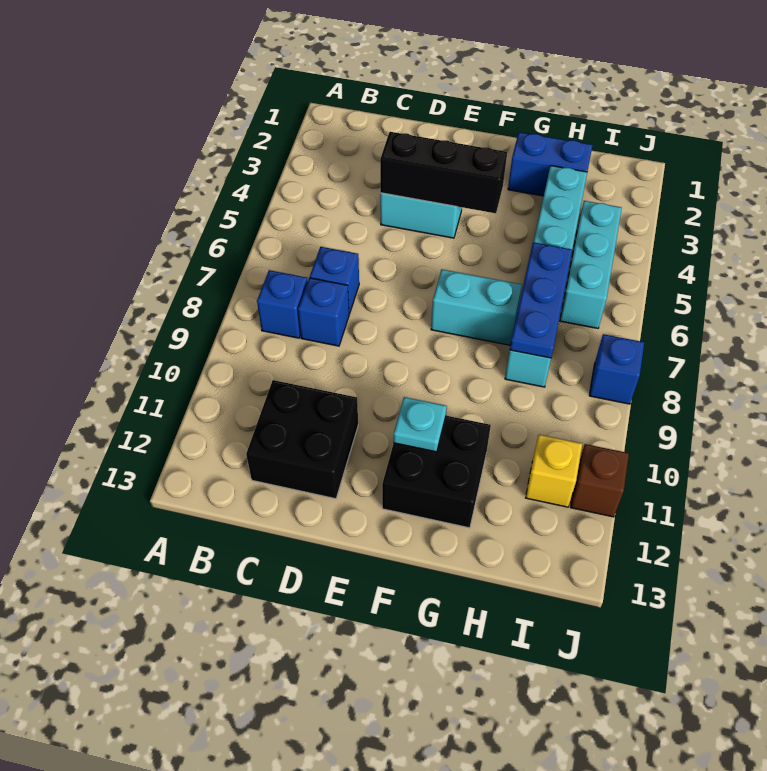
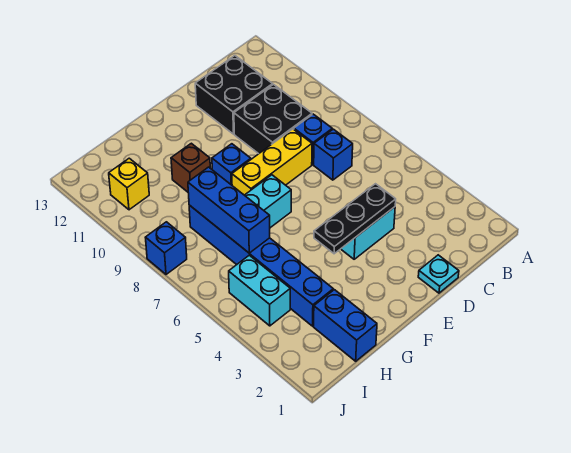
blue 1x1 brick [257,270,308,338] -> blue 1x1 brick moved to [212,144,251,185]
black 1x3 brick [380,132,507,213] -> black 1x3 plate [314,184,396,254]
none -> yellow 1x3 brick [232,129,312,195]
black 2x2 brick [382,416,491,528] -> black 2x2 brick moved to [234,85,312,154]
cyan 1x1 plate [393,397,447,452] -> cyan 1x1 plate moved to [418,255,459,293]
blue 1x2 brick [508,132,593,196] -> blue 1x2 brick turned to [314,290,377,361]
cyan 1x6 brick [505,166,587,387] -> blue 1x6 brick [189,205,333,326]
blue 1x3 plate [510,242,573,358] -> blue 1x3 brick [188,167,270,253]
cyan 1x3 brick [560,201,622,328] -> cyan 1x2 brick [229,255,290,326]
brown 1x1 brick [571,444,629,517] -> brown 1x1 brick moved to [171,143,210,192]

